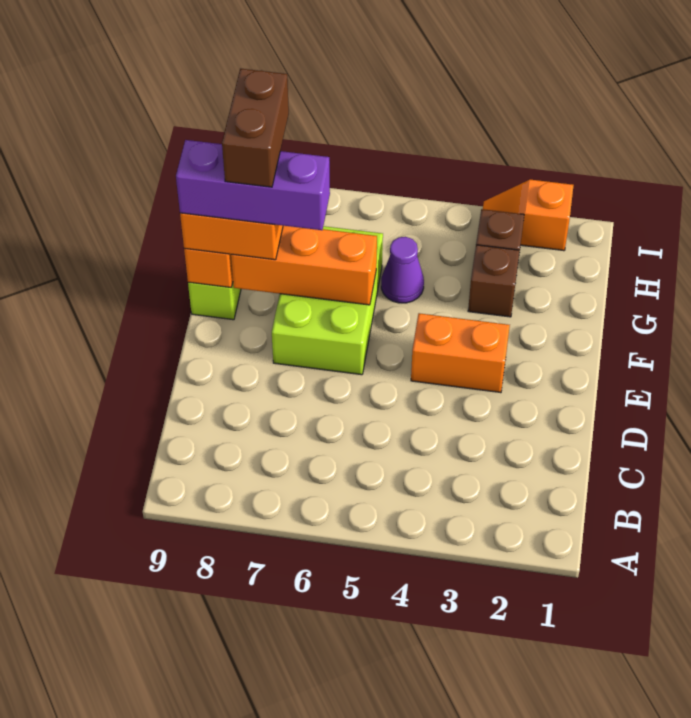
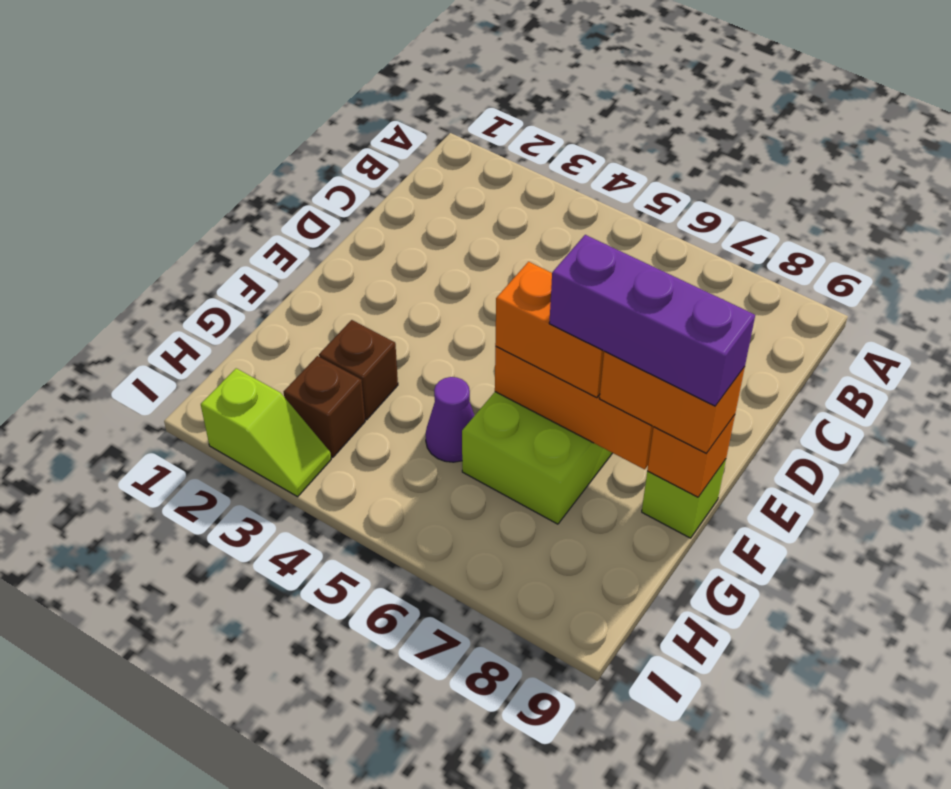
orange 1x2 brick [411,313,510,393] -> orange 1x2 brick moved to [495,262,604,398]
brown 1x2 brick [222,69,289,187] -> none
orange 1x2 slope [483,180,574,251] -> lime 1x2 slope [201,368,331,497]

